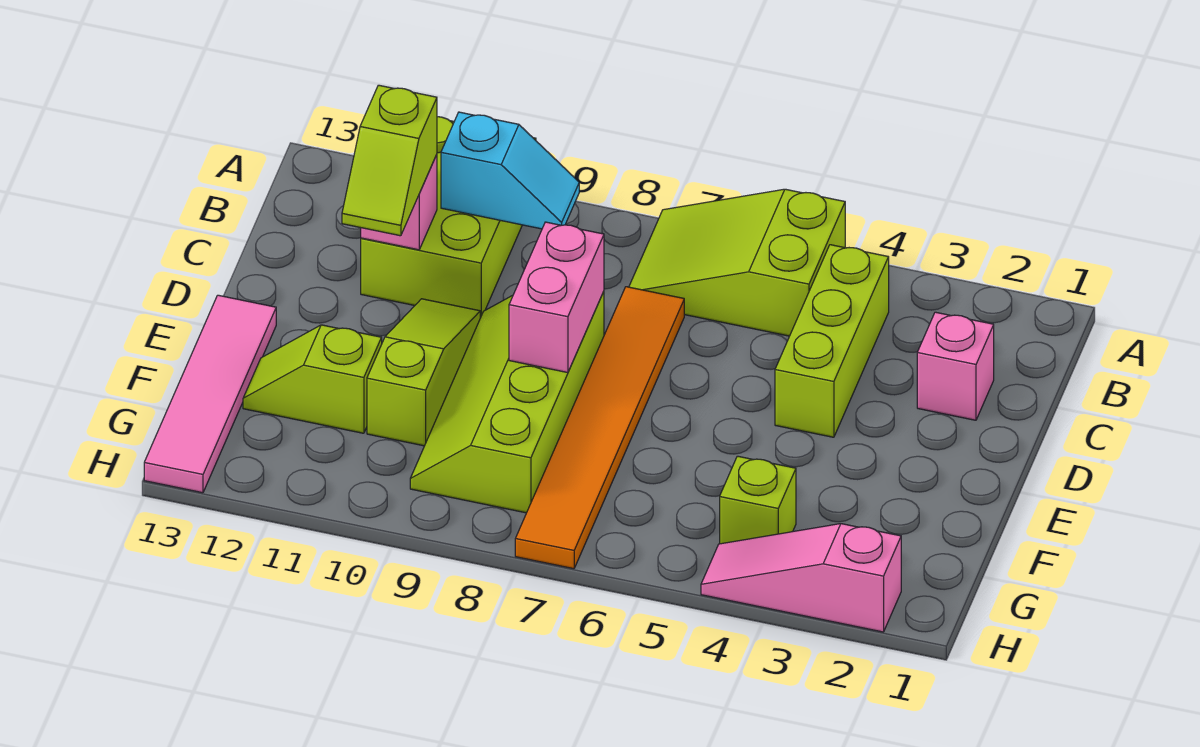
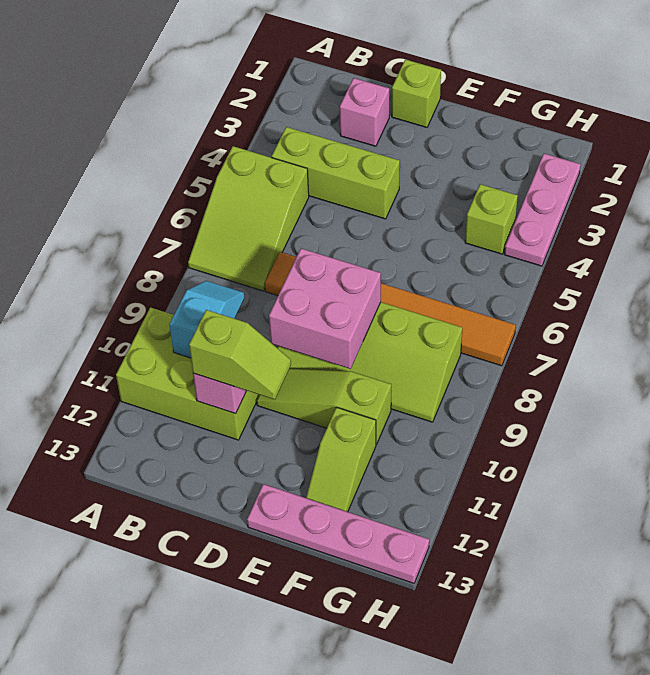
none -> lime 1x1 brick [392,59,441,127]
pink 1x2 brick [509,222,604,373] -> pink 2x2 brick [269,249,381,369]
pink 1x4 tile [144,295,276,493] -> pink 1x4 plate [247,484,429,583]
pink 1x3 slope [701,524,901,632] -> pink 1x3 plate [504,154,581,266]

